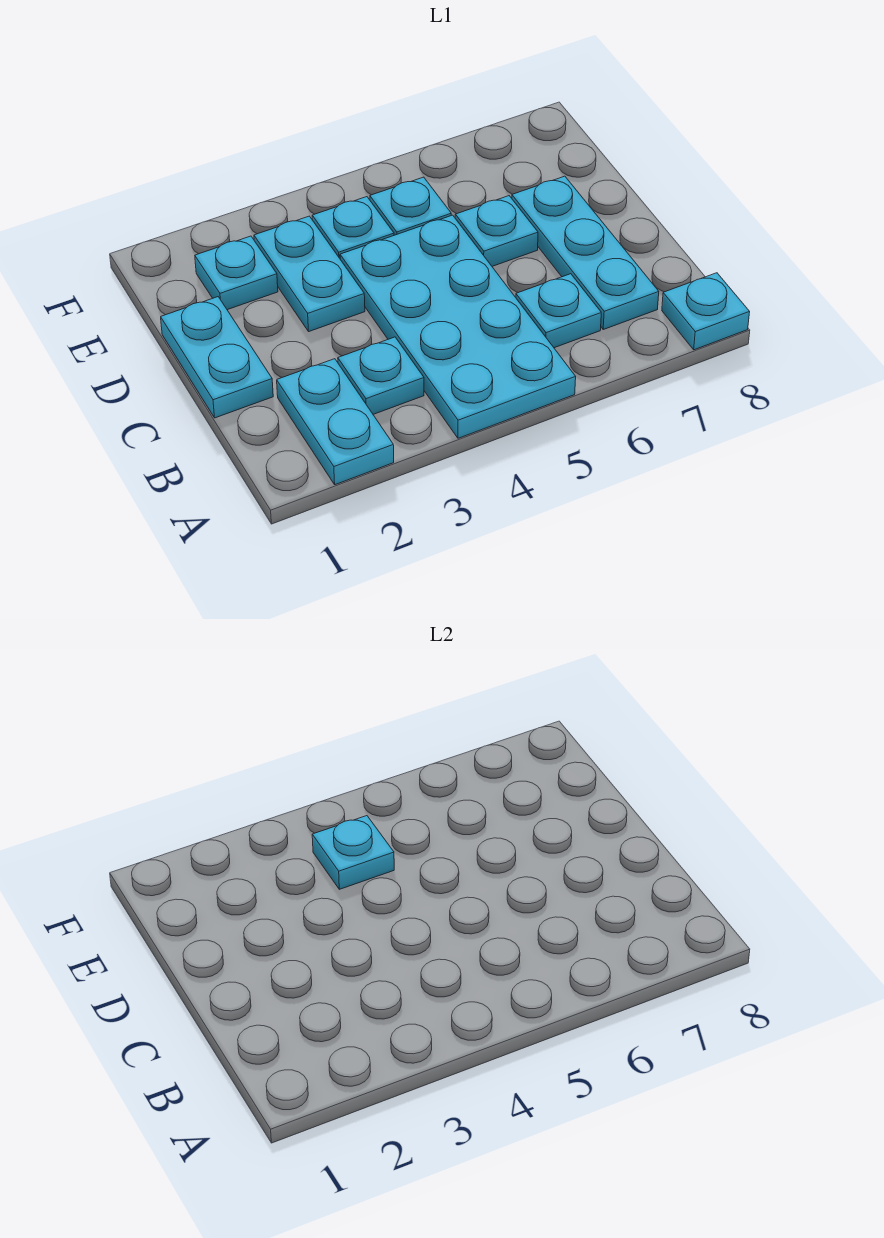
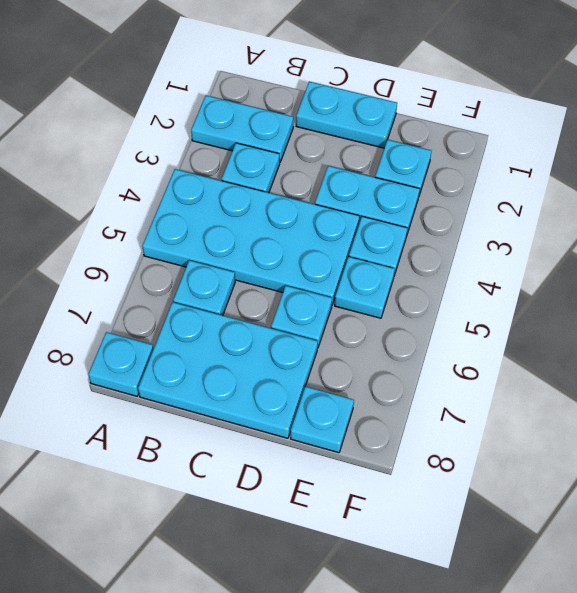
cyan 1x3 plate [512,176,659,329] -> cyan 2x3 plate [138,302,318,438]
cyan 1x1 plate [312,816,394,889] -> cyan 1x1 plate moved to [291,386,354,453]

